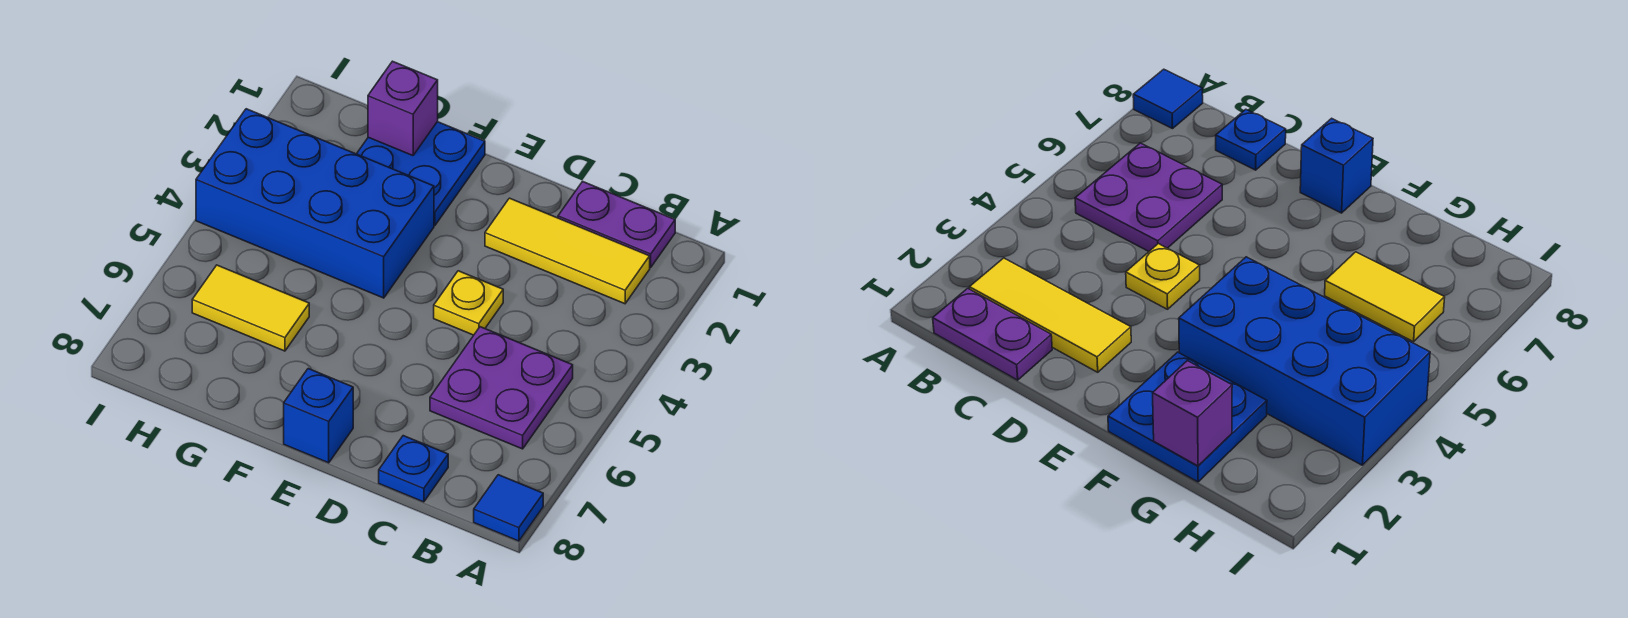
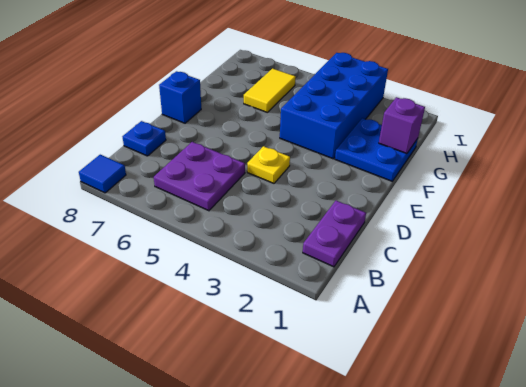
yellow 1x3 tile [485,198,650,304] -> none

